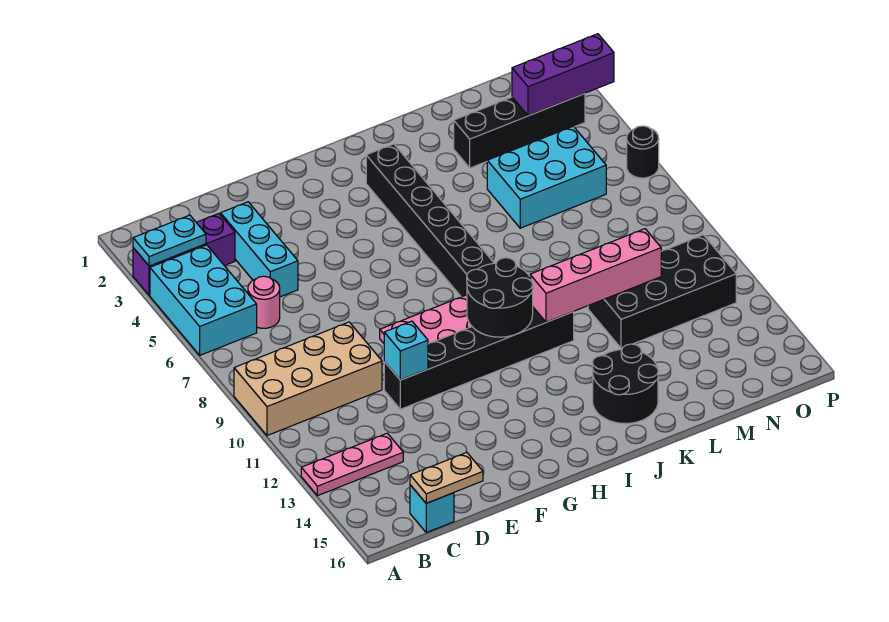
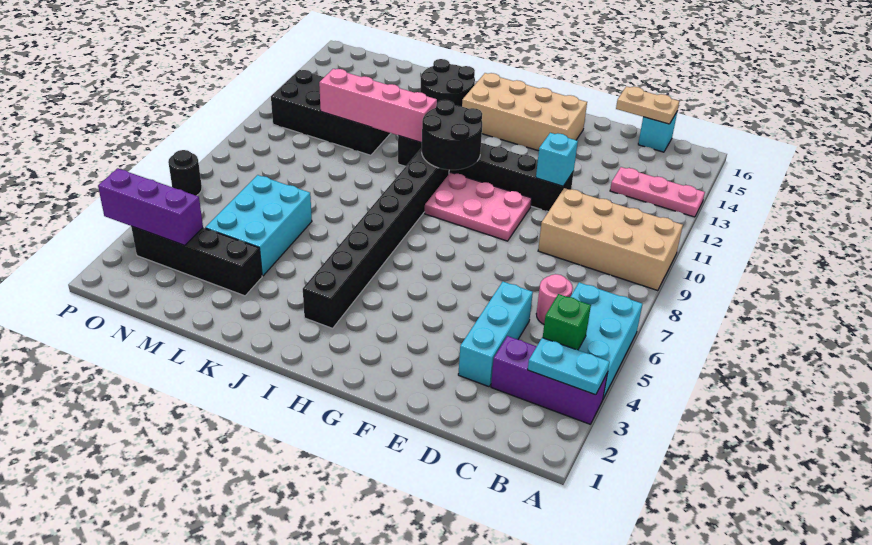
none -> green 1x1 brick [543,294,591,350]
none -> tan 2x4 brick [462,73,587,151]
cyan 2x3 brick [487,126,606,228] -> cyan 2x3 brick turned to [205,175,312,276]

